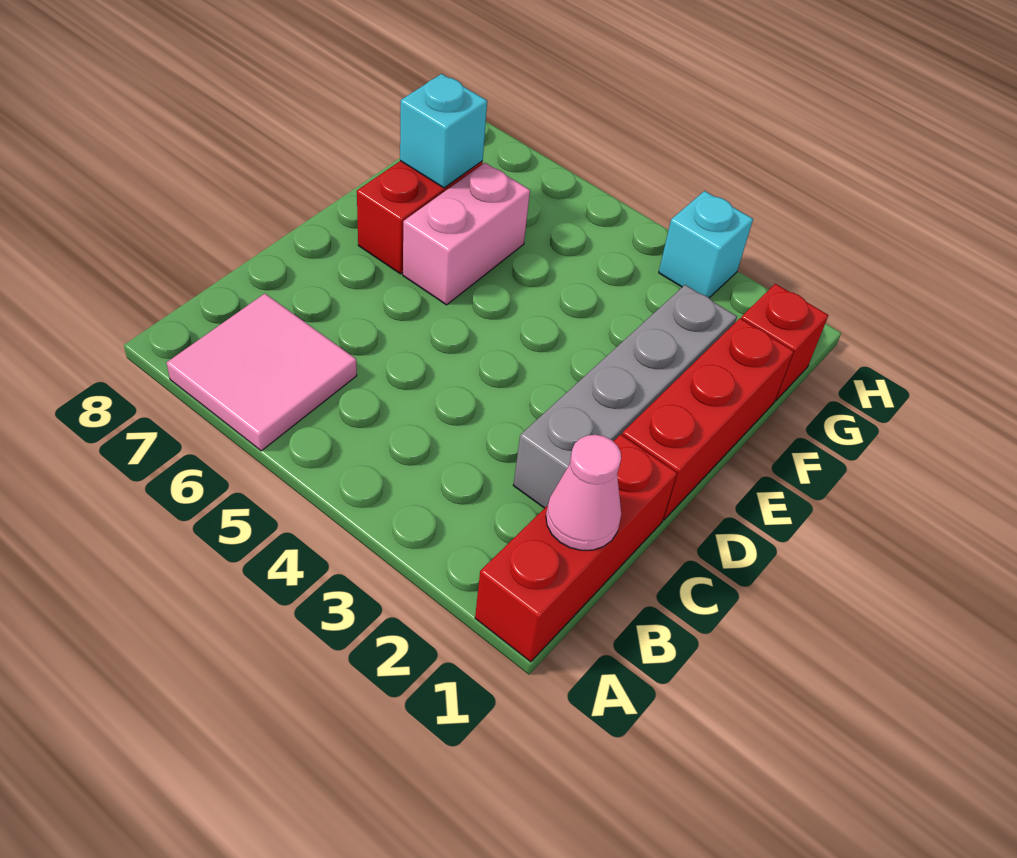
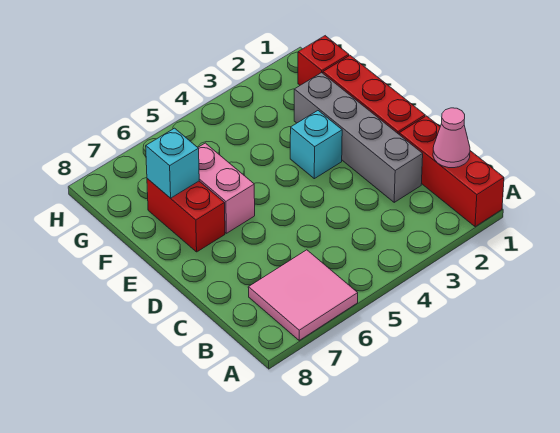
cyan 1x1 brick [659,191,753,298] -> cyan 1x1 brick moved to [290,111,342,179]

